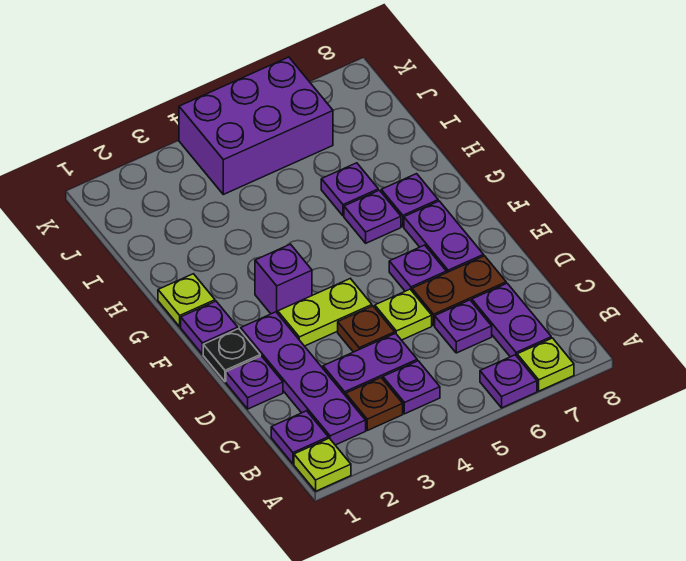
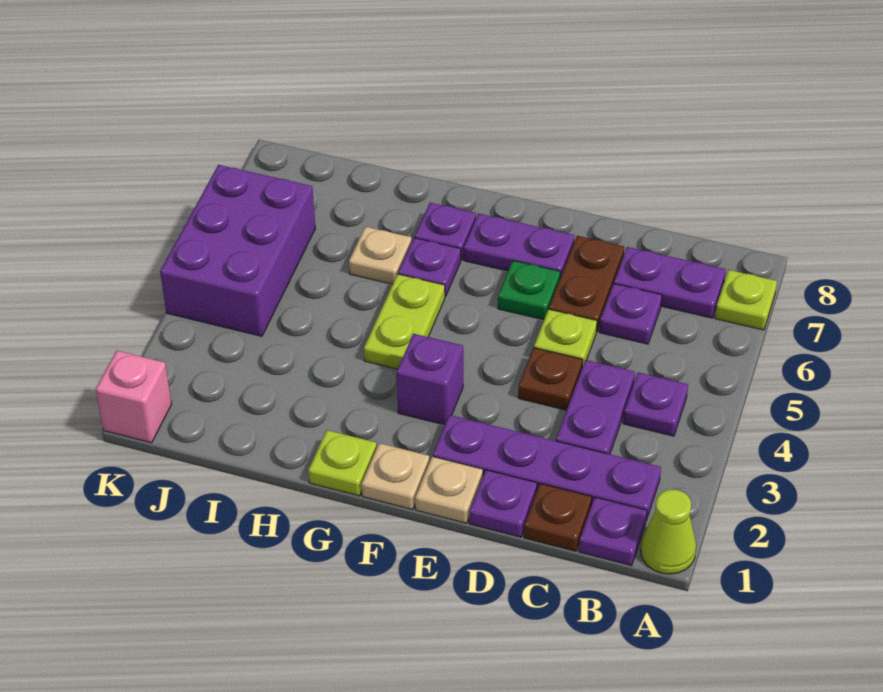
lime 1x1 plate [294,438,351,491] -> lime 1x1 cone [641,489,696,574]
purple 1x1 plate [480,355,537,408] -> none
brown 1x1 plate [346,378,403,430] -> brown 1x1 plate moved to [524,483,592,551]
black 1x1 plate [203,329,260,382] -> tan 1x1 plate [415,456,483,523]
lime 1x2 plate [278,279,372,346] -> lime 1x2 plate moved to [364,274,445,369]
purple 1x1 plate [389,245,446,291] -> green 1x1 plate [498,261,560,320]
purple 1x1 plate [181,301,238,354] -> tan 1x1 plate [362,443,430,510]
purple 1x1 plate [321,163,378,216] -> tan 1x1 plate [349,227,412,284]
none -> pink 1x1 brick [95,351,172,443]

